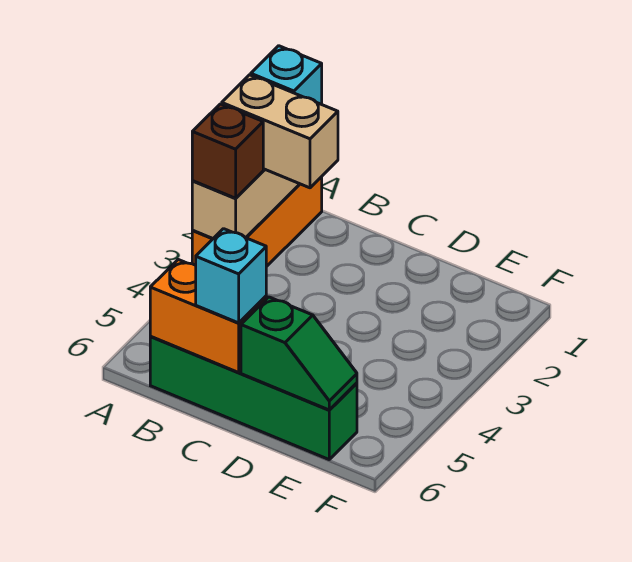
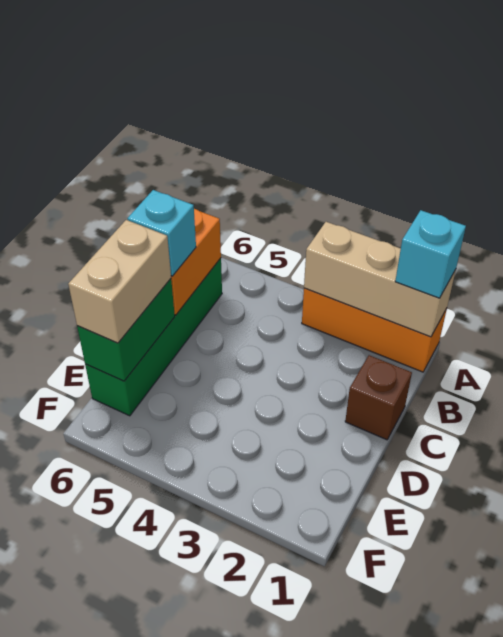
tan 1x2 brick [222,75,338,188] -> tan 1x2 brick moved to [68,220,171,343]
brown 1x1 brick [192,104,263,198] -> brown 1x1 brick moved to [345,355,412,440]
green 1x2 slope [241,297,357,410] -> green 1x2 brick [77,279,175,381]

